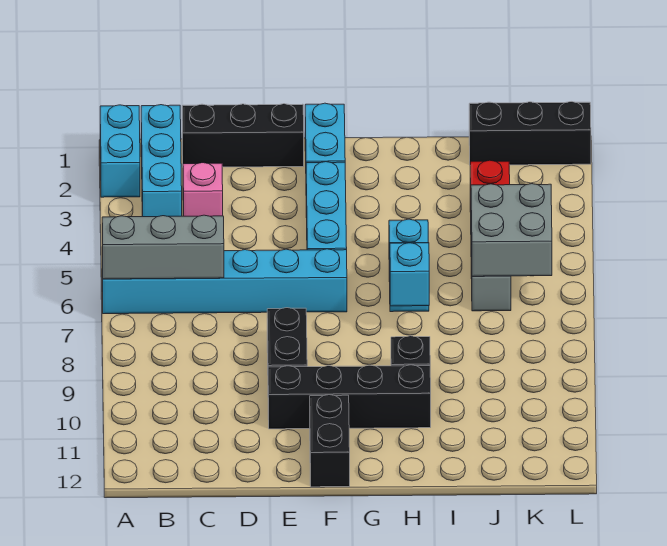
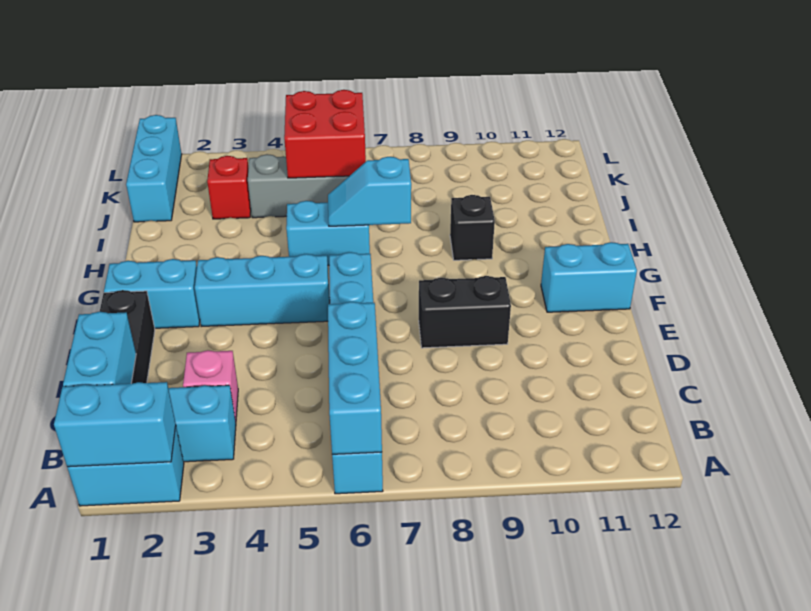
none -> cyan 1x2 brick [54,382,176,467]
grey 1x3 brick [102,215,224,279] -> cyan 1x3 brick [328,302,382,454]
none -> cyan 1x2 brick [63,312,136,387]
black 1x4 brick [268,365,431,429] -> none
black 1x2 brick [310,395,350,487] -> cyan 1x2 brick [541,242,637,312]
black 1x3 brick [469,102,591,165] -> cyan 1x3 brick [126,115,182,222]
grey 2x2 brick [471,184,552,276] -> red 2x2 brick [284,90,366,178]

